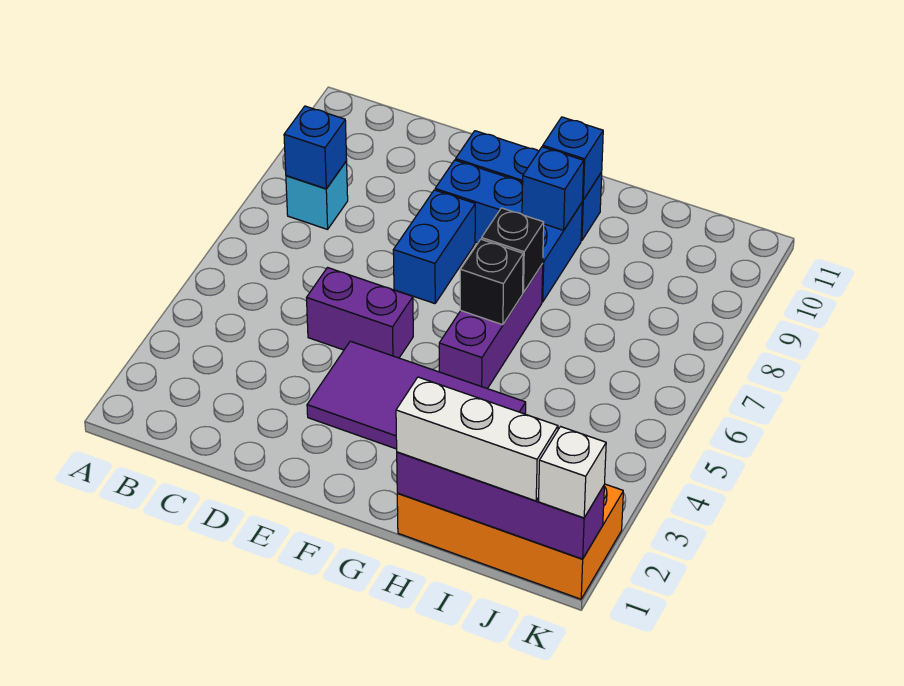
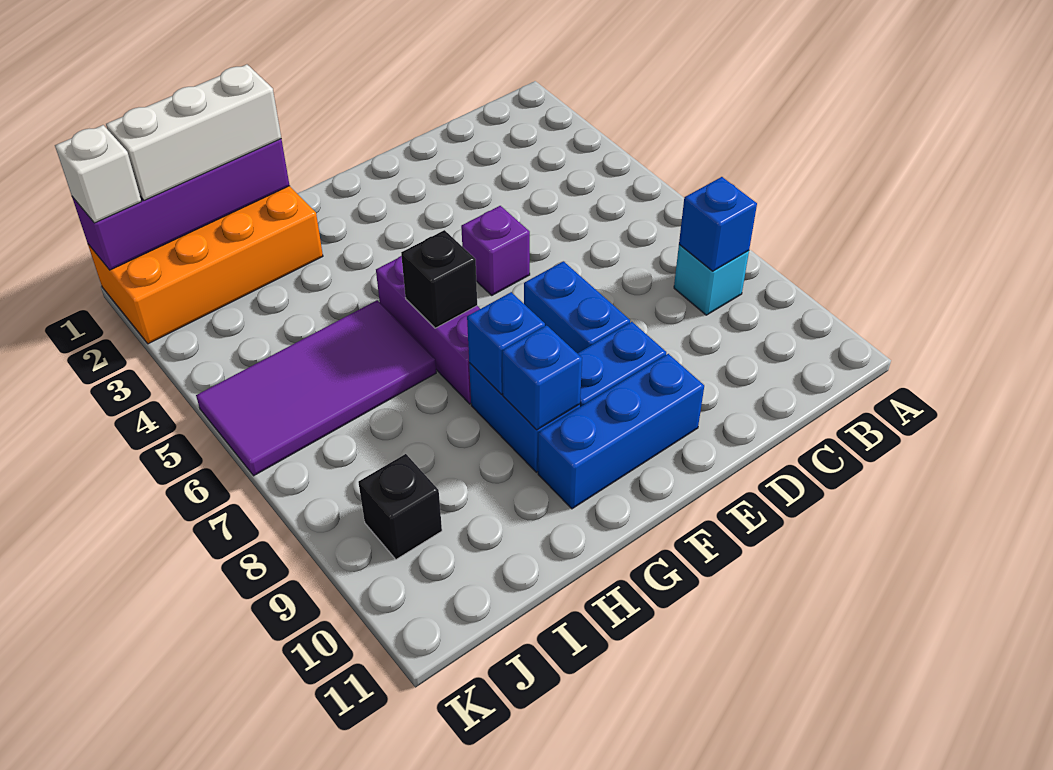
purple 1x2 brick [307,268,413,358] -> purple 1x1 brick [461,206,530,295]
purple 2x4 tile [307,341,526,449] -> purple 2x4 tile moved to [196,300,436,476]
black 1x1 brick [482,208,544,293] -> black 1x1 brick moved to [358,454,442,559]
blue 1x1 brick [543,117,603,200] -> blue 1x1 brick moved to [467,292,545,395]

